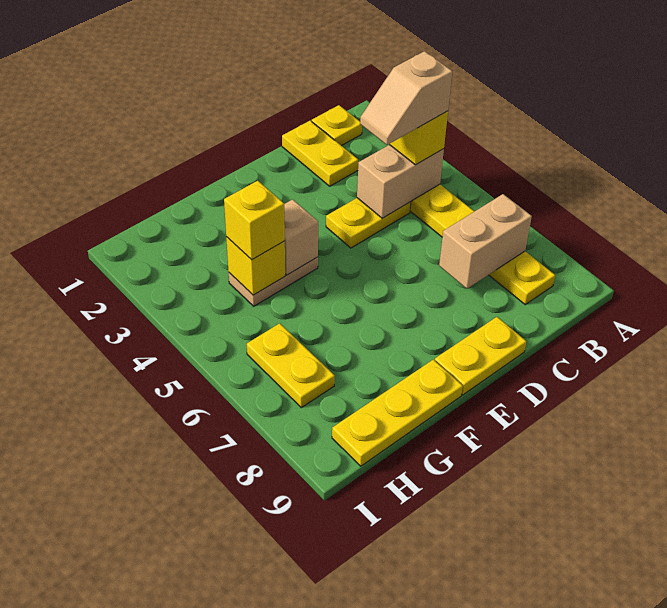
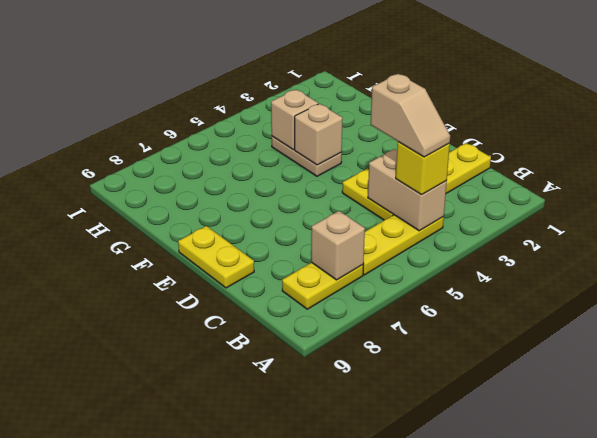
yellow 1x1 plate [312,105,362,146] -> none
tan 1x2 slope [360,51,452,145] -> tan 1x2 slope turned to [371,74,450,157]
tan 1x2 brick [439,194,532,289] -> tan 1x1 brick [311,211,365,280]
yellow 1x3 plate [332,360,463,466] -> none
yellow 1x1 brick [226,237,285,295] -> tan 1x1 brick [271,90,318,150]
yellow 1x1 brick [224,181,285,260] -> none
yellow 1x2 plate [247,323,335,408] -> none

